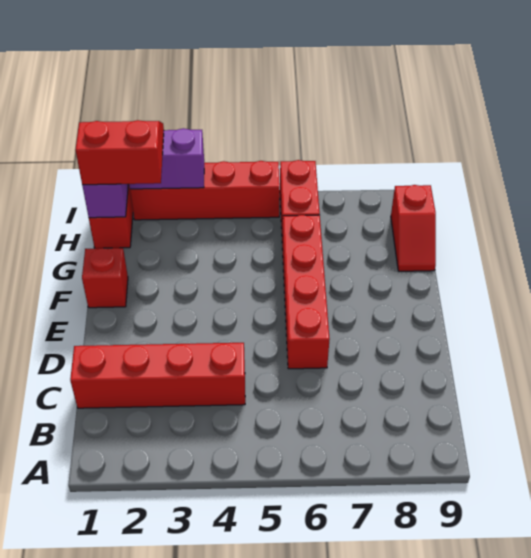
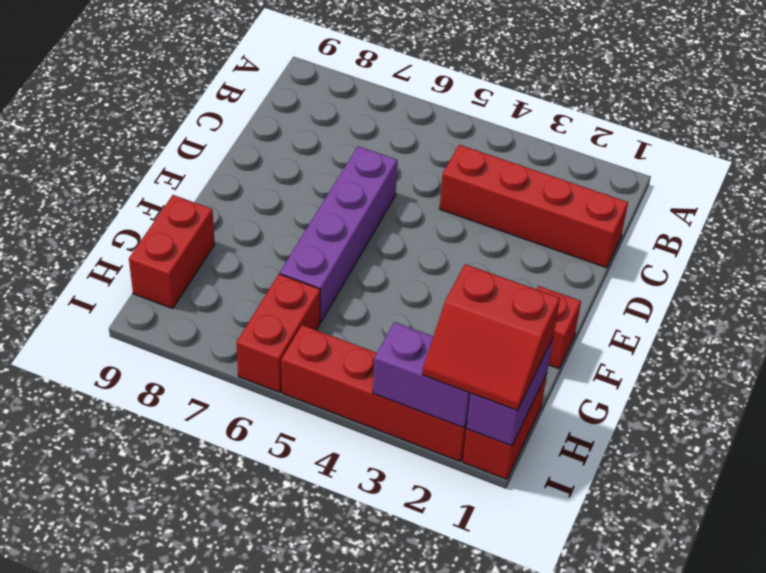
red 1x4 brick [282,215,330,369] -> purple 1x4 brick [280,146,397,322]
red 1x2 slope [391,185,436,271] -> red 1x2 brick [129,195,215,308]

